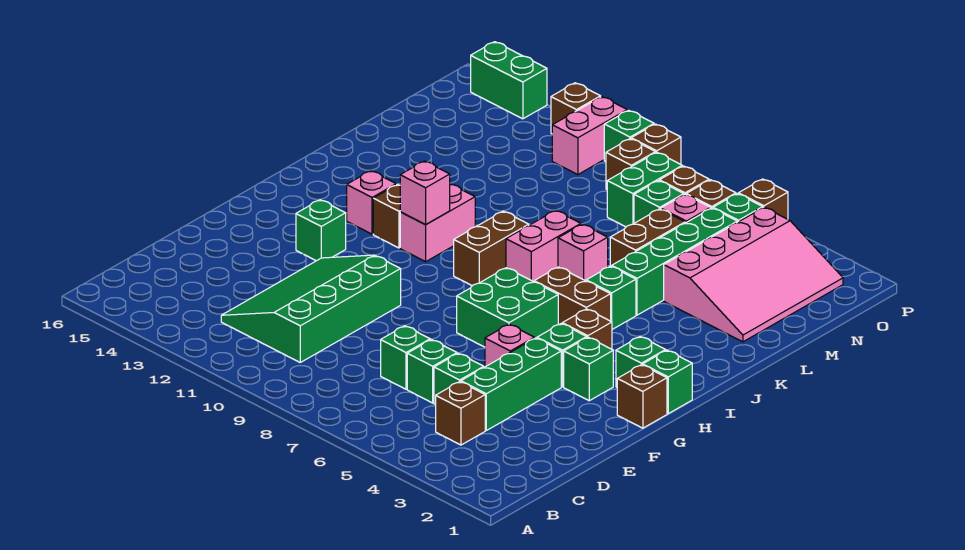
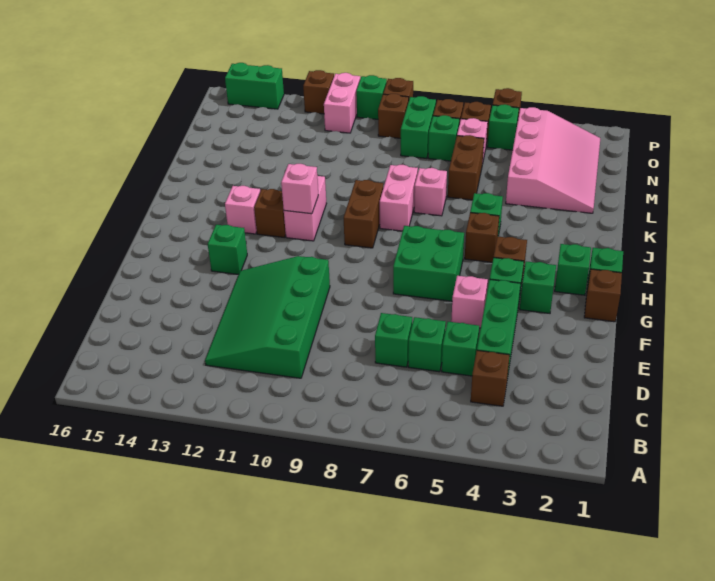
brown 1x2 brick [534,267,611,325] -> brown 1x1 brick [465,213,499,262]
green 1x4 brick [612,208,737,315] -> none

